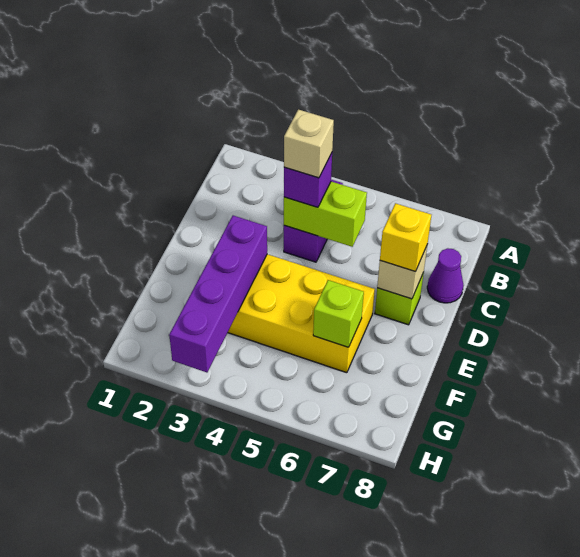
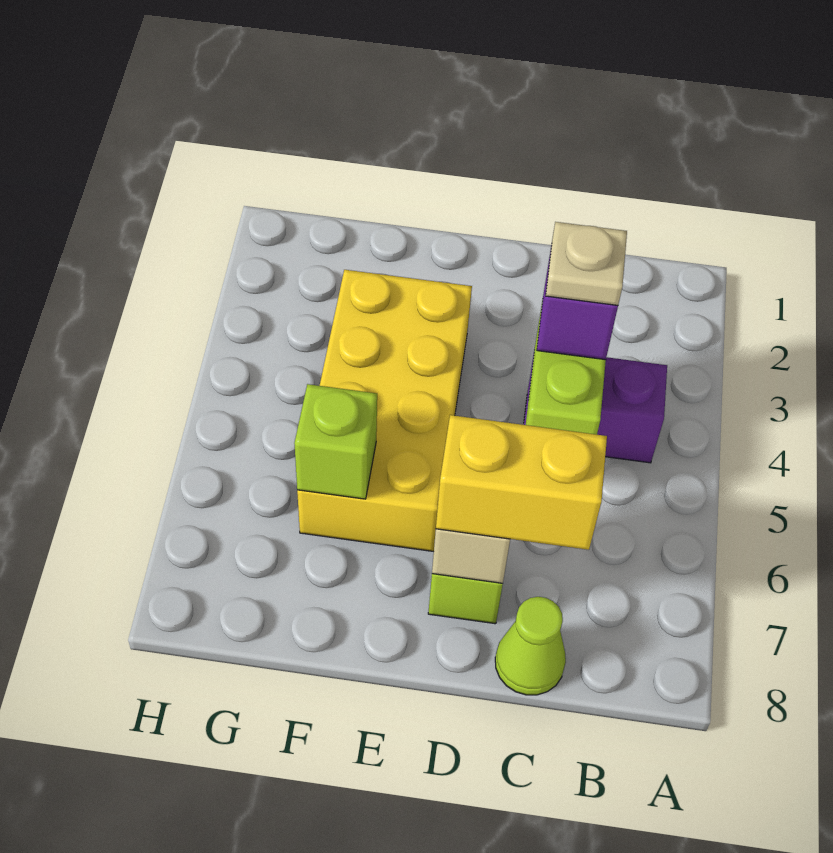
tan 1x1 brick [284,109,334,178] -> tan 1x1 plate [546,222,627,305]
purple 1x1 cone [427,248,463,303] -> lime 1x1 cone [495,597,566,695]
yellow 1x1 brick [380,203,431,272] -> yellow 1x2 brick [436,415,607,550]
purple 1x4 brick [169,216,267,372] -> none

